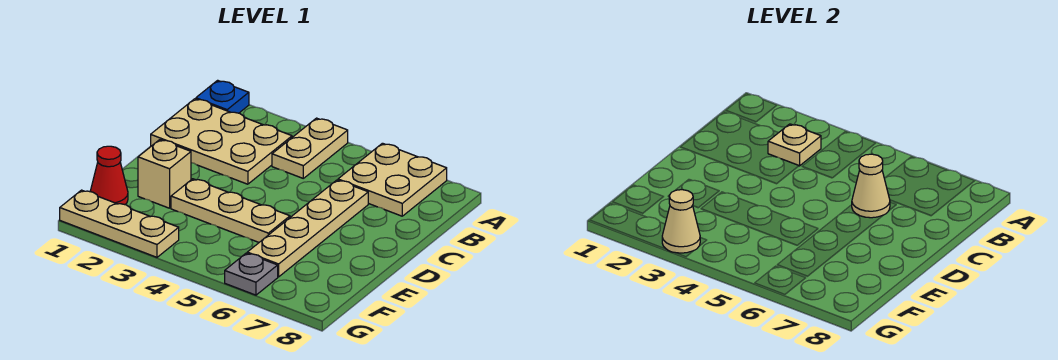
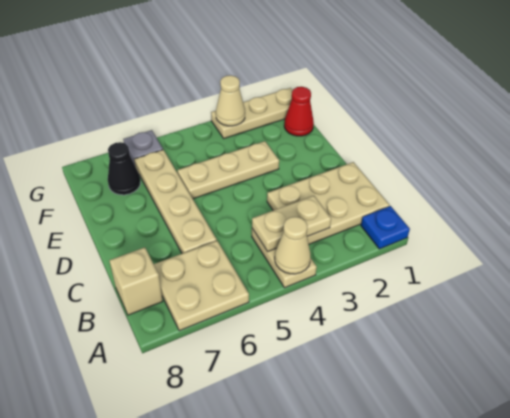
tan 1x1 plate [768,124,821,166] -> tan 1x2 plate [252,196,331,251]
tan 1x1 cone [852,154,890,218] -> tan 1x1 cone moved to [275,217,311,274]
tan 1x1 brick [138,140,191,208] -> tan 1x1 brick moved to [109,247,163,315]
none -> black 1x1 cone [108,142,140,195]

